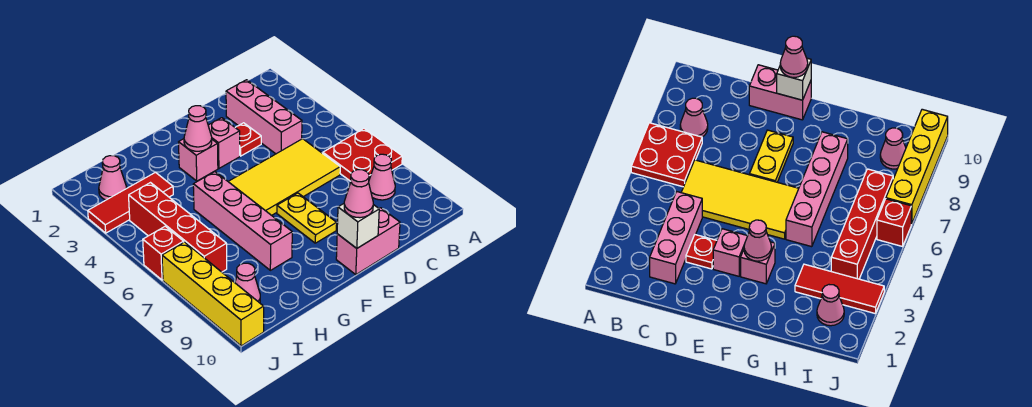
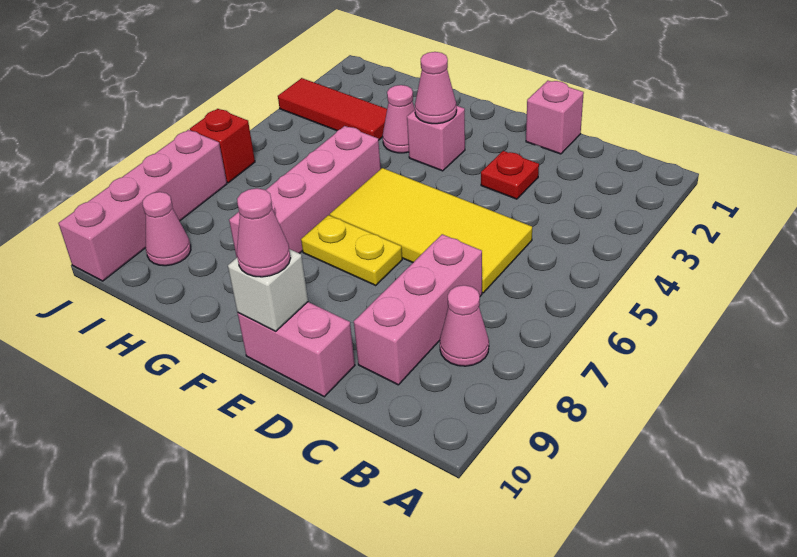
red 2x2 plate [323,129,402,181] -> none
pink 1x3 brick [226,80,302,154] -> pink 1x3 brick moved to [354,234,482,385]
pink 1x1 brick [208,118,240,168] -> pink 1x1 brick moved to [526,81,584,154]
yellow 1x2 plate [277,193,337,243] -> yellow 1x2 plate turned to [301,215,402,285]
pink 1x1 cone [99,156,127,200] -> pink 1x1 cone moved to [383,85,415,153]
red 1x4 brick [129,183,227,272] -> none
yellow 1x4 brick [162,242,264,346] -> pink 1x4 brick [58,130,227,281]

